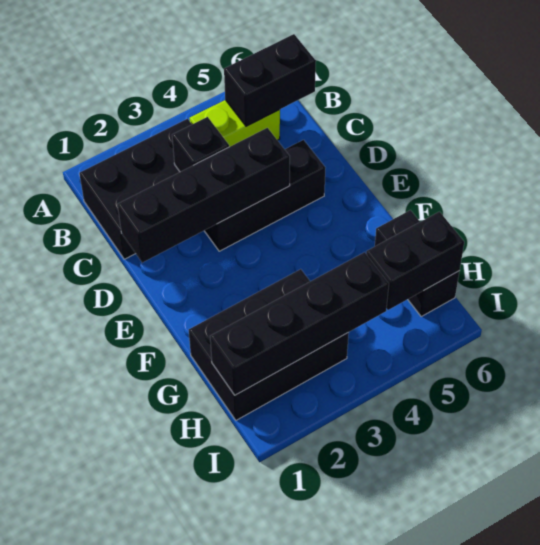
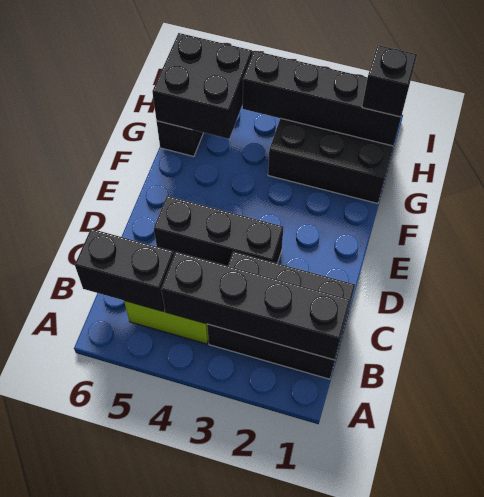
black 1x1 brick [172,117,229,172] -> black 1x1 brick moved to [362,45,417,117]
black 1x4 brick [117,128,290,263] -> black 1x4 brick moved to [161,252,350,360]
black 1x2 brick [366,212,464,310] -> black 2x2 brick [152,33,252,139]

